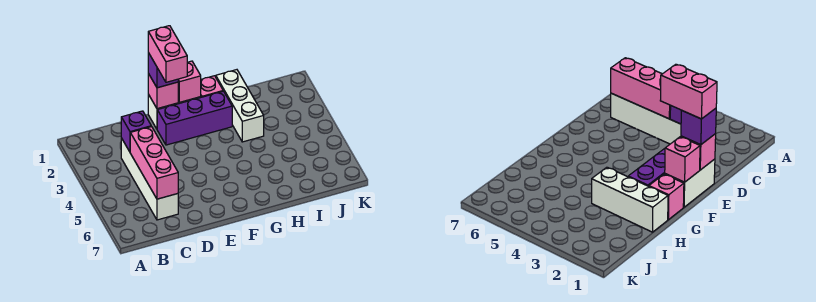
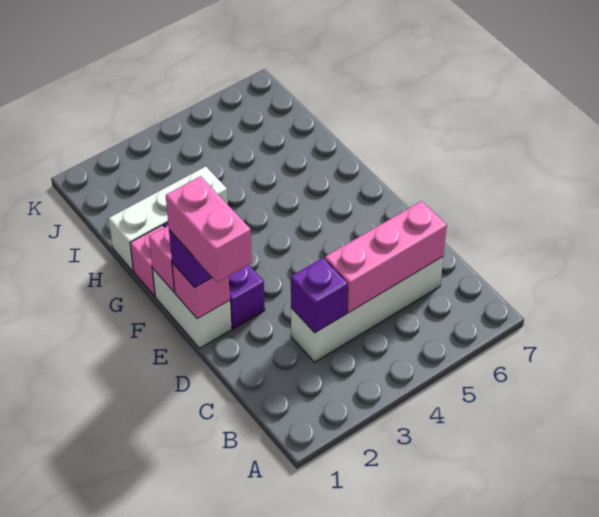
pink 1x2 brick [148,26,187,82] -> pink 1x2 brick turned to [166,176,252,282]

